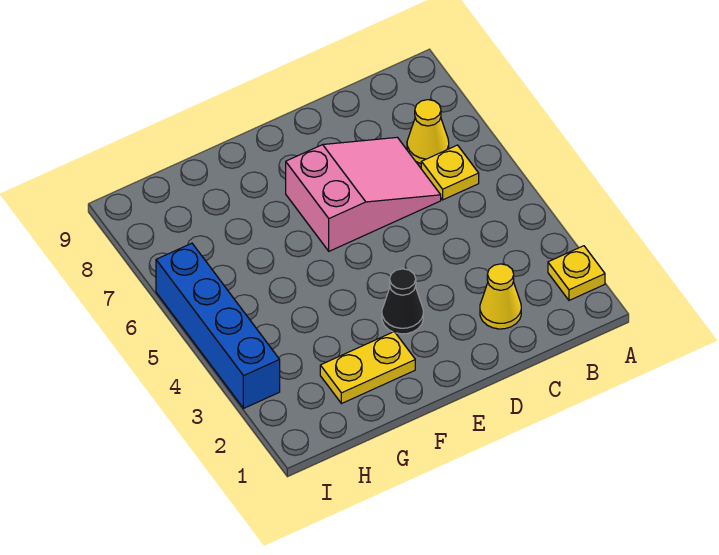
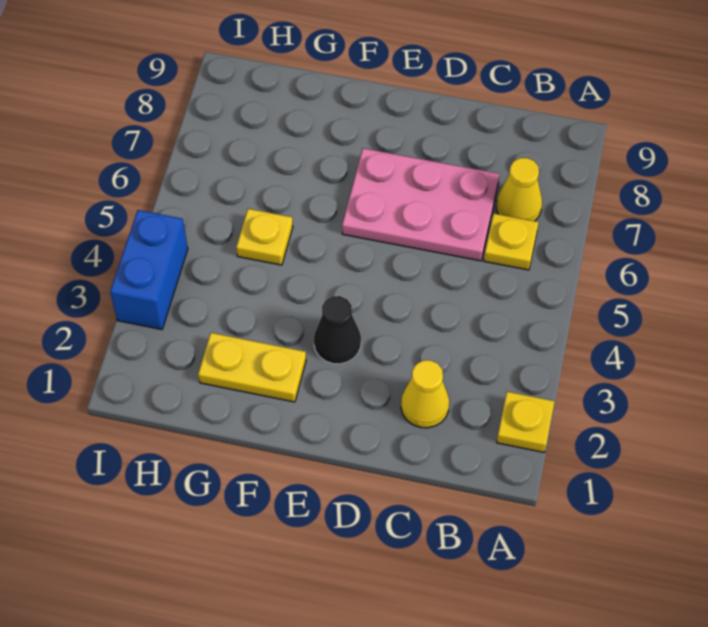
pink 2x3 slope [286,137,441,251] -> pink 2x3 plate [342,148,500,261]
none -> yellow 1x1 plate [236,209,293,265]
blue 1x4 brick [156,243,280,408] -> blue 1x2 brick [110,210,188,330]

